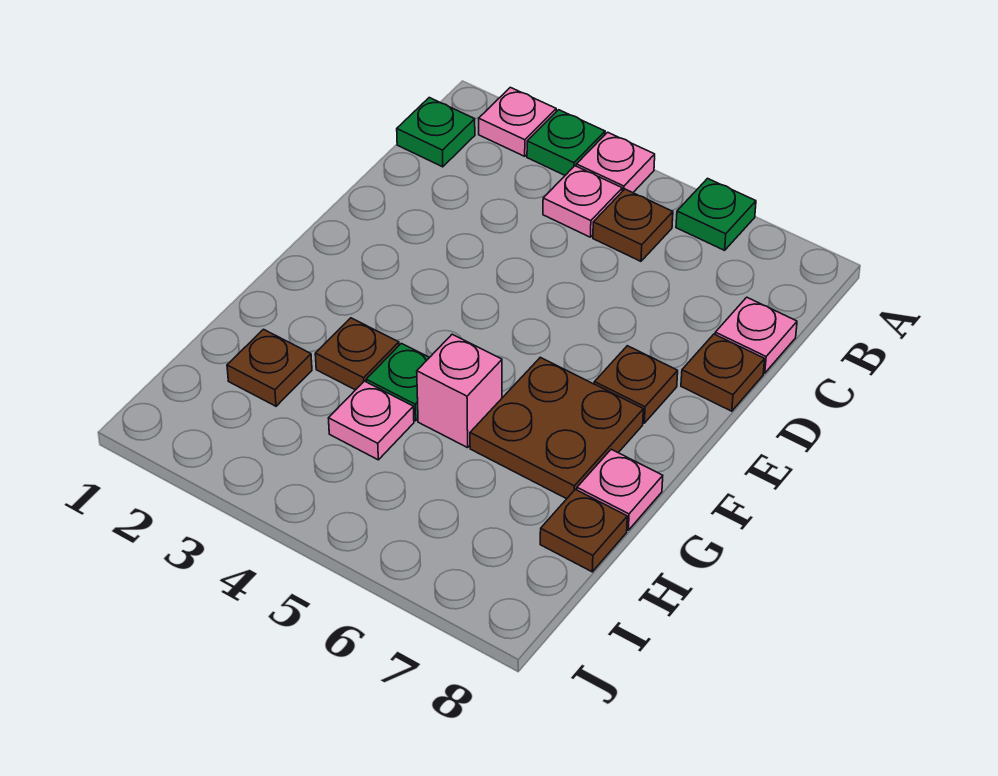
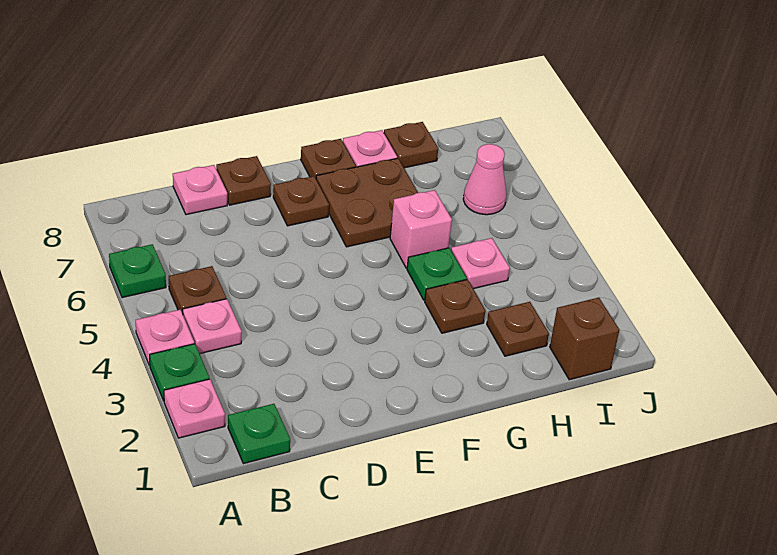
none -> brown 1x1 plate [301,139,356,178]
none -> brown 1x1 brick [550,298,619,380]
none -> pink 1x1 cone [463,144,507,215]

